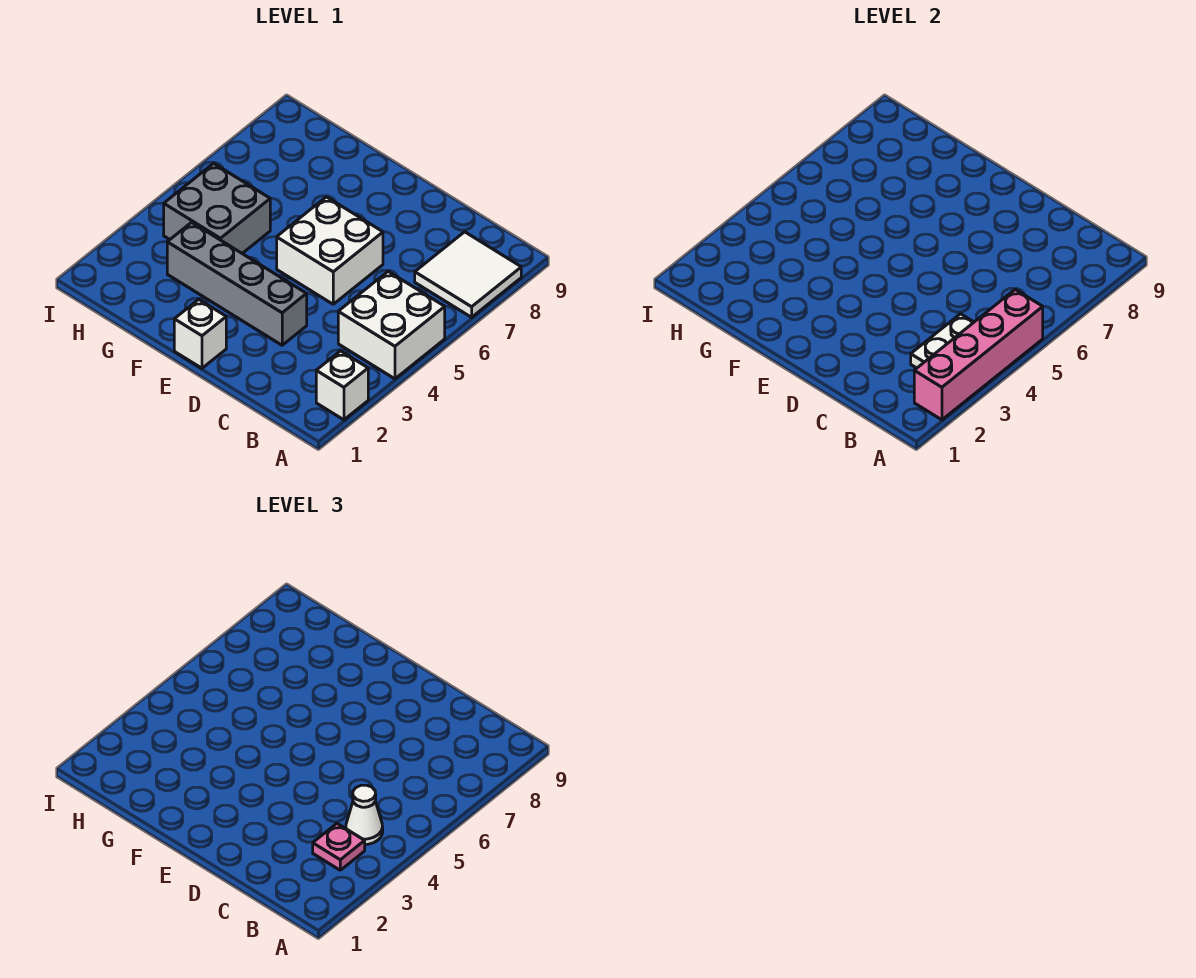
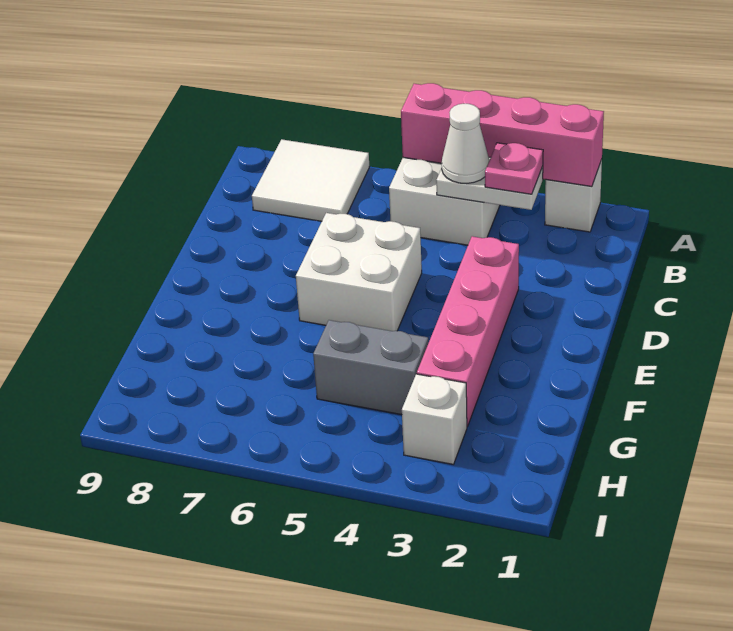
grey 1x4 brick [167,222,307,345] -> pink 1x4 brick [417,236,519,427]
white 1x1 brick [174,299,226,368] -> white 1x1 brick moved to [402,374,467,464]
grey 2x2 brick [164,163,270,253] -> grey 1x2 brick [313,320,428,415]

